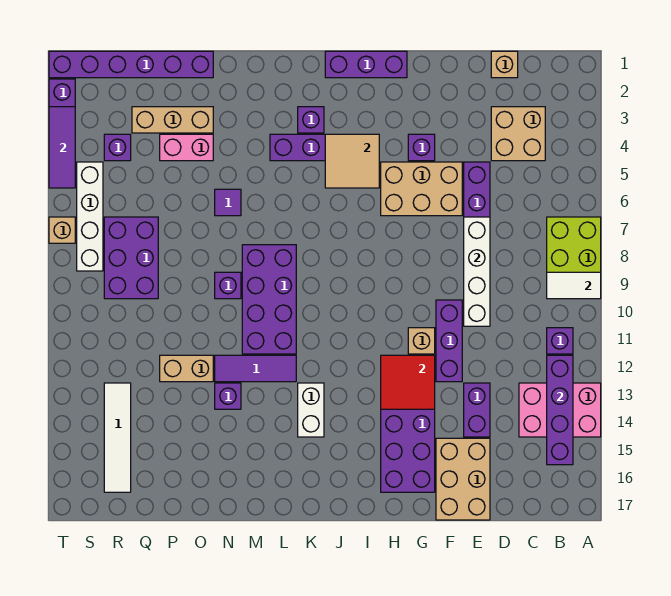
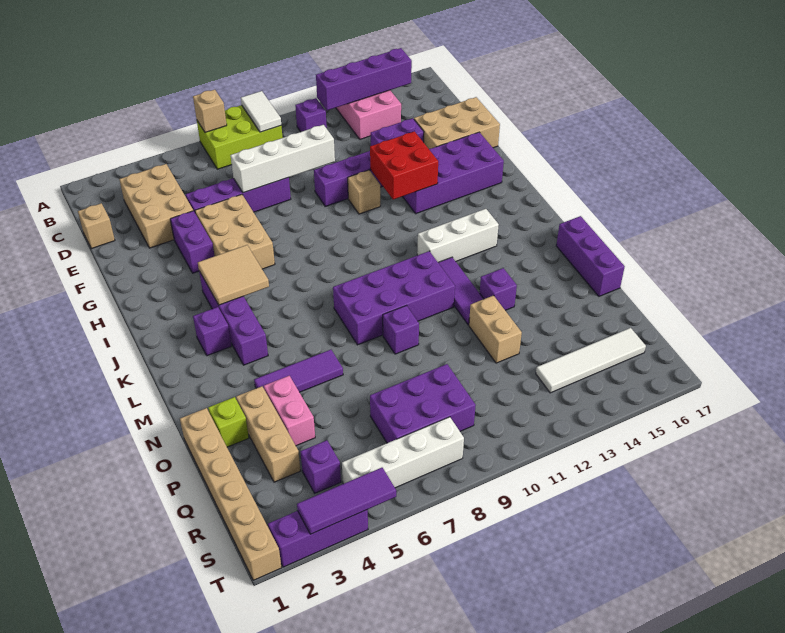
tan 2x2 brick [491,107,545,161] -> tan 2x3 brick [119,164,193,248]
purple 1x1 brick [408,134,435,161] -> purple 1x2 brick [170,211,215,273]
red 2x2 tile [381,355,435,409] -> red 2x2 brick [370,131,438,200]
purple 1x3 brick [325,51,407,78] -> purple 1x3 brick moved to [556,216,625,296]
white 1x2 brick [298,383,324,437] -> white 1x3 brick [417,209,499,262]
purple 1x1 tile [215,189,241,216] -> purple 1x3 tile [254,350,343,392]
purple 1x6 brick [49,51,213,78] -> tan 1x6 brick [180,408,282,580]
none -> lime 1x1 brick [208,397,249,447]
tan 1x1 brick [49,217,75,243] -> tan 1x1 brick moved to [193,90,227,132]

